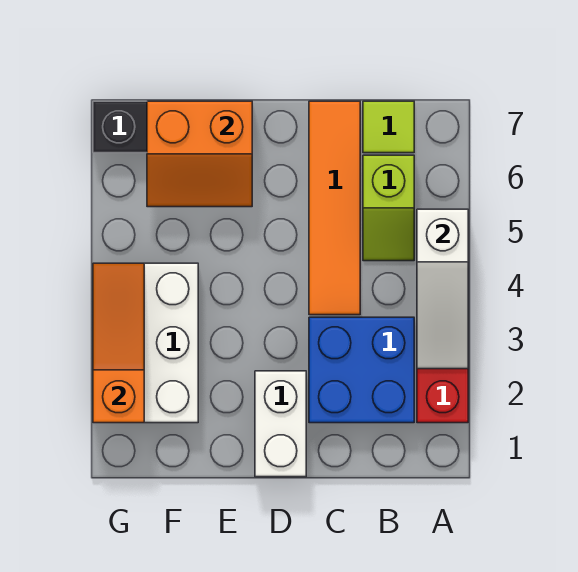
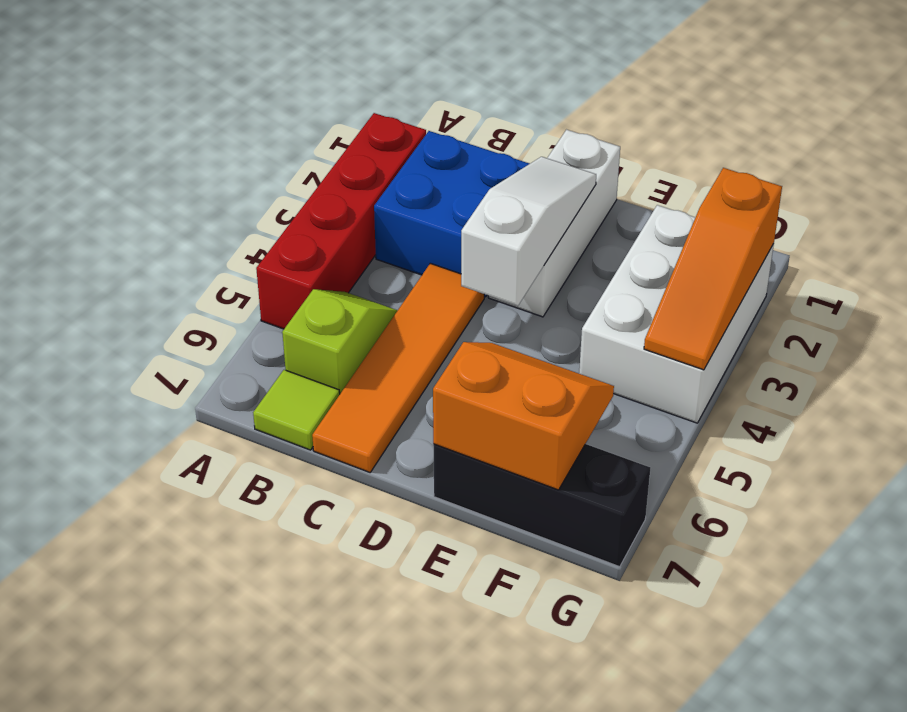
white 1x3 slope [417,209,468,369] -> white 1x3 slope moved to [461,157,596,306]
white 1x2 brick [255,371,306,477] -> white 1x3 brick [488,130,620,317]

